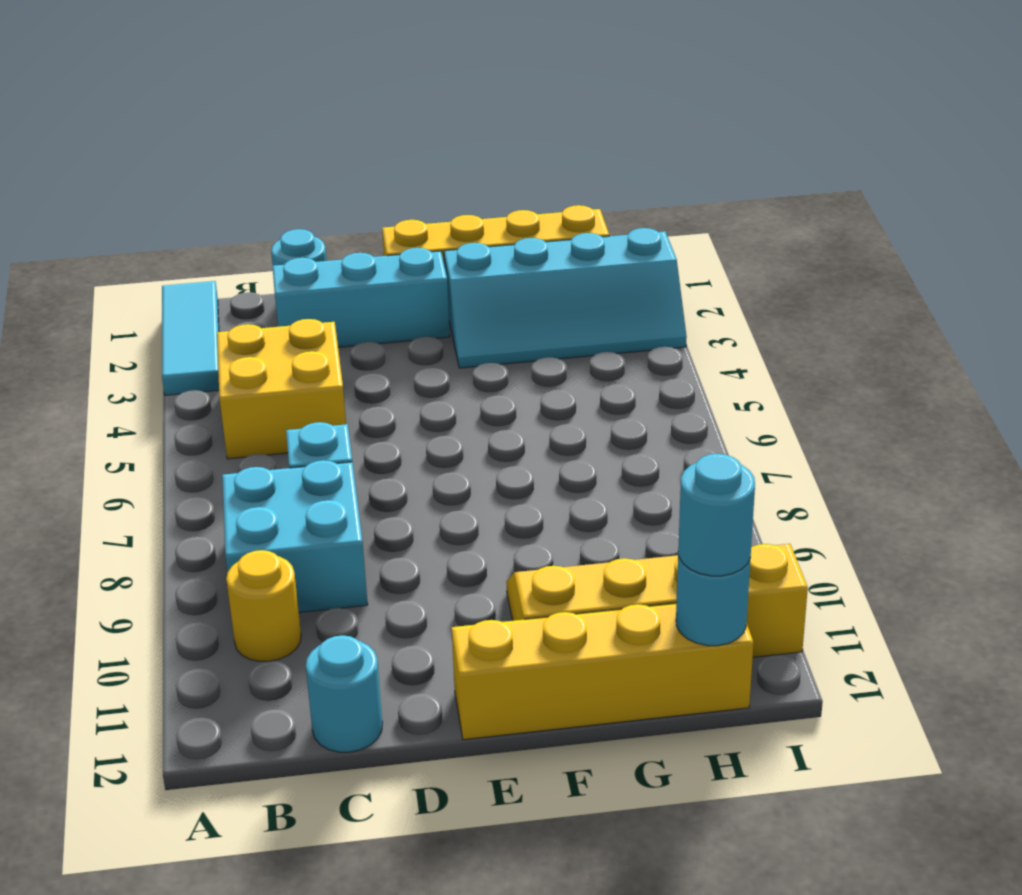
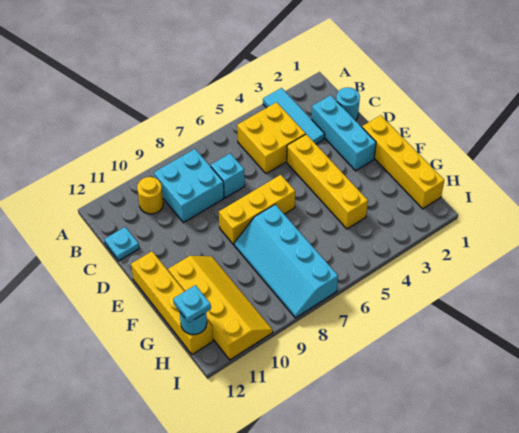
cyan 1x3 tile [162,281,219,395] -> cyan 1x3 tile turned to [263,88,325,144]
cyan 1x1 round brick [306,635,382,752] -> cyan 1x1 plate [105,227,139,261]
none -> yellow 1x4 brick [287,134,368,229]
none -> yellow 1x3 brick [219,175,295,245]
cyan 2x4 slope [444,228,687,368] -> cyan 2x4 slope moved to [234,205,338,318]
cyan 1x1 round brick [678,454,755,576] -> cyan 1x1 plate [173,285,211,323]

